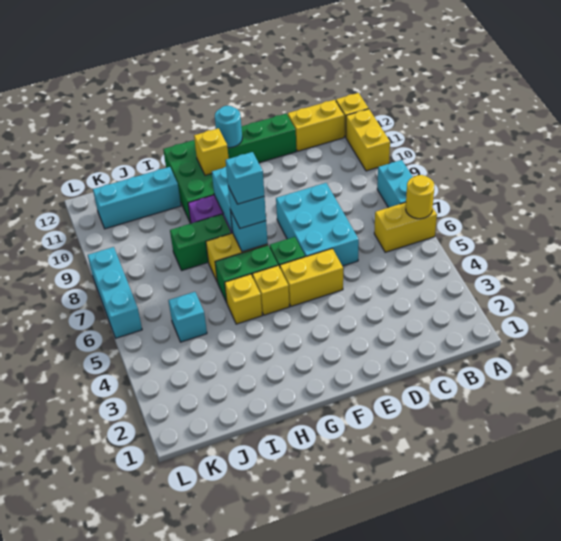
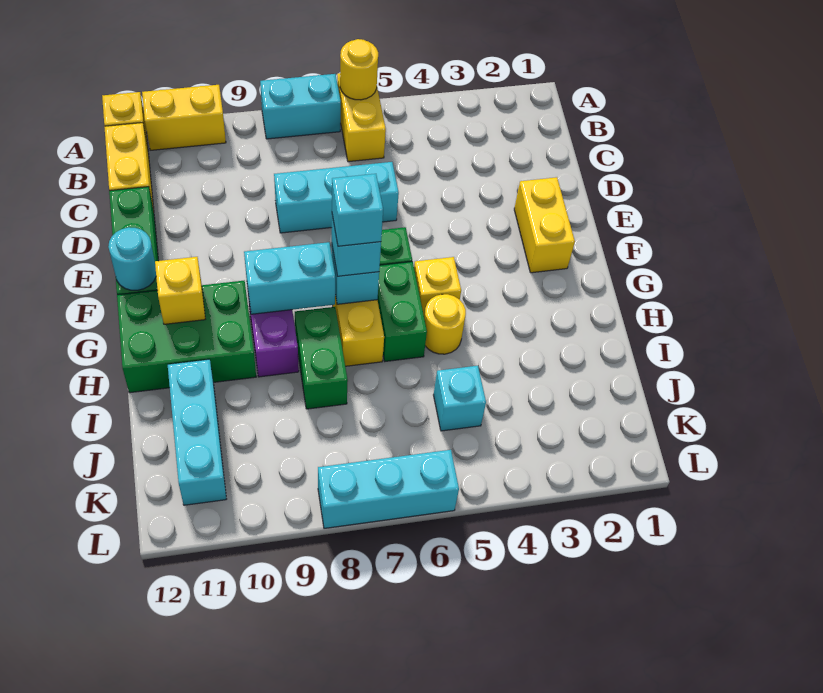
cyan 2x3 brick [276,183,359,266] -> cyan 1x3 brick [274,162,399,233]
yellow 1x2 brick [280,249,343,306] -> yellow 1x2 brick moved to [514,177,575,273]
yellow 1x1 brick [225,274,262,324] -> yellow 1x1 round brick [424,294,466,354]

